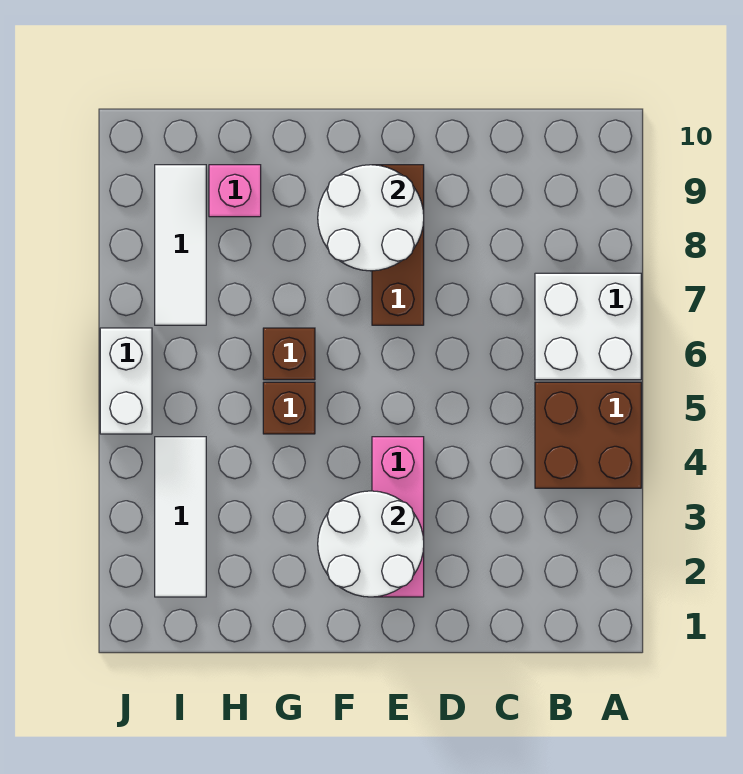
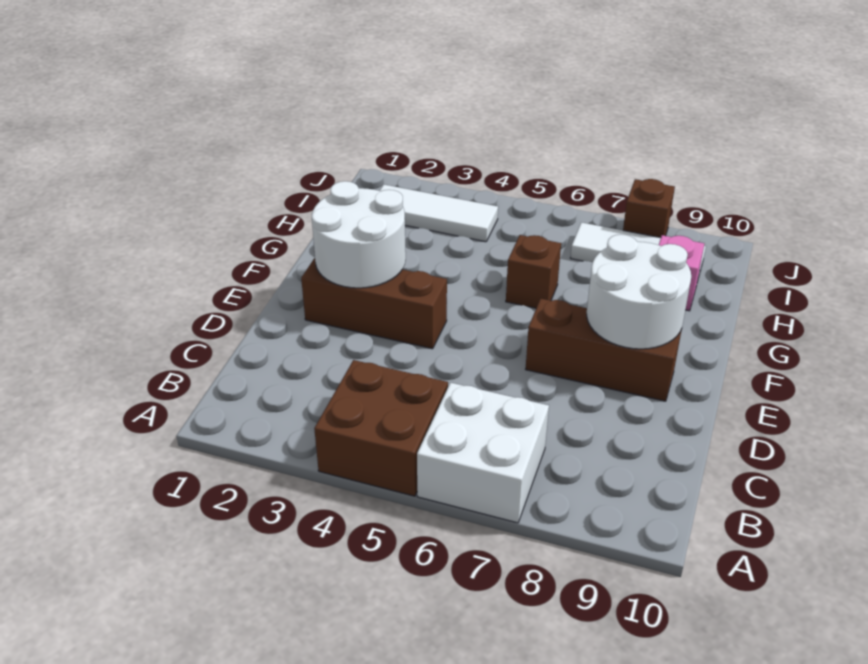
pink 1x3 brick [372,437,424,597] -> brown 1x3 brick [301,258,447,349]
brown 1x1 brick [263,382,315,434] -> brown 1x1 brick moved to [623,179,675,238]
white 1x2 brick [100,328,152,434] -> none

